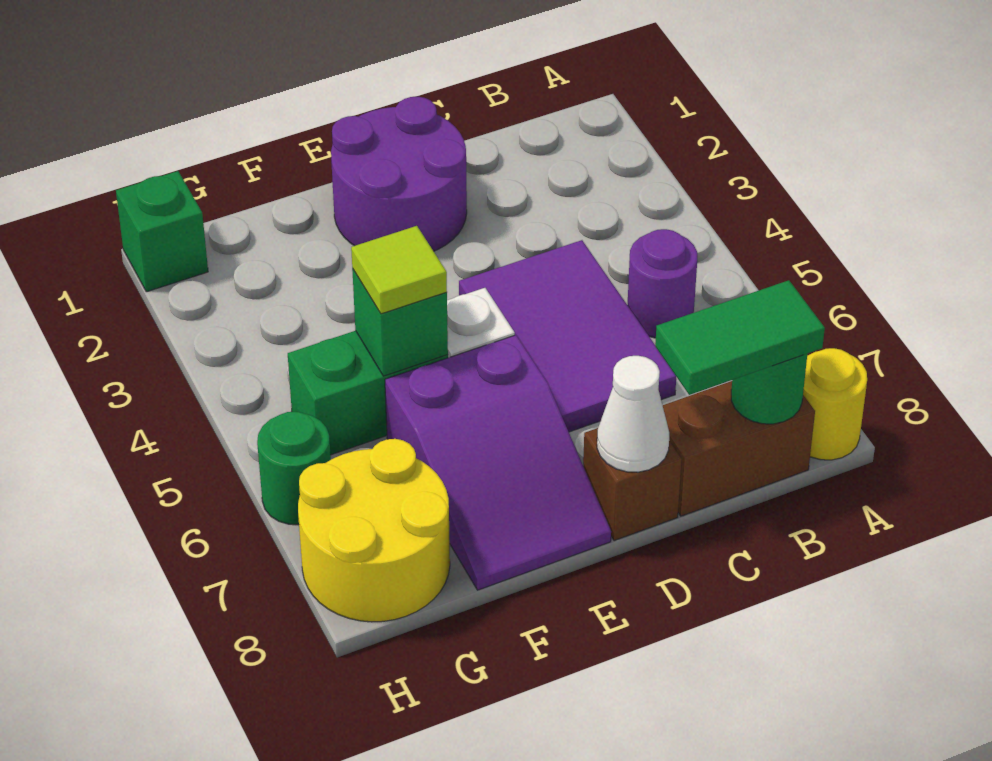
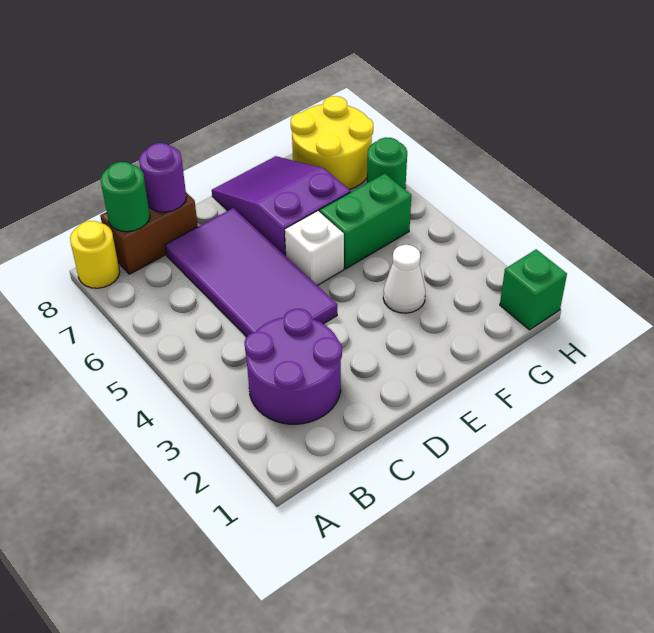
purple 1x1 round brick [628,229,697,338] -> purple 1x1 round brick moved to [139,143,186,212]
green 1x2 tile [655,280,825,395] -> none
purple 2x3 tile [459,240,676,432] -> purple 2x4 tile [165,208,337,337]
purple 2x2 round brick [331,97,467,251] -> purple 2x2 round brick moved to [244,309,342,424]
brown 1x1 brick [583,428,682,541] -> none
white 1x1 cone [597,356,669,472] -> white 1x1 cone moved to [383,245,426,313]
green 1x1 brick [352,269,448,376] -> none
lime 1x1 tile [351,226,447,314] -> none

